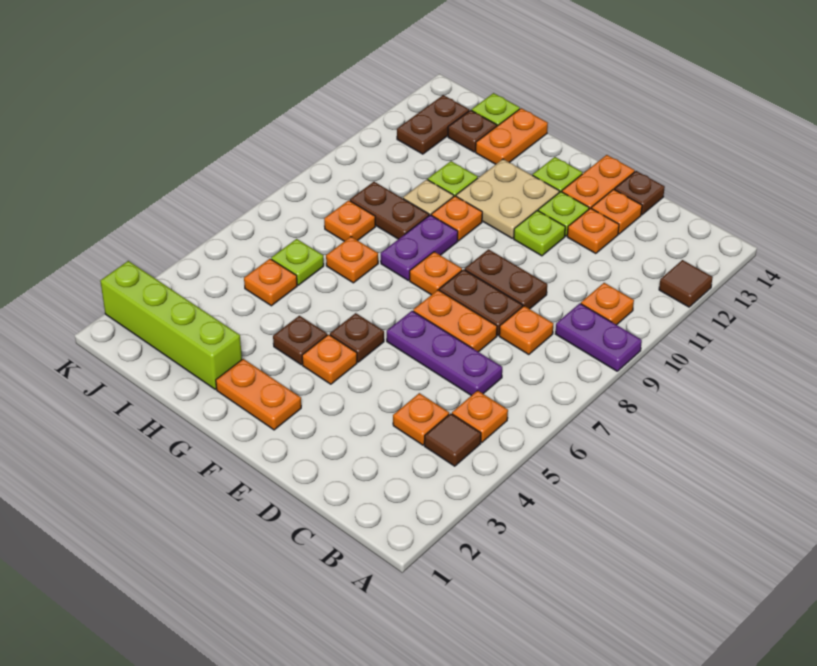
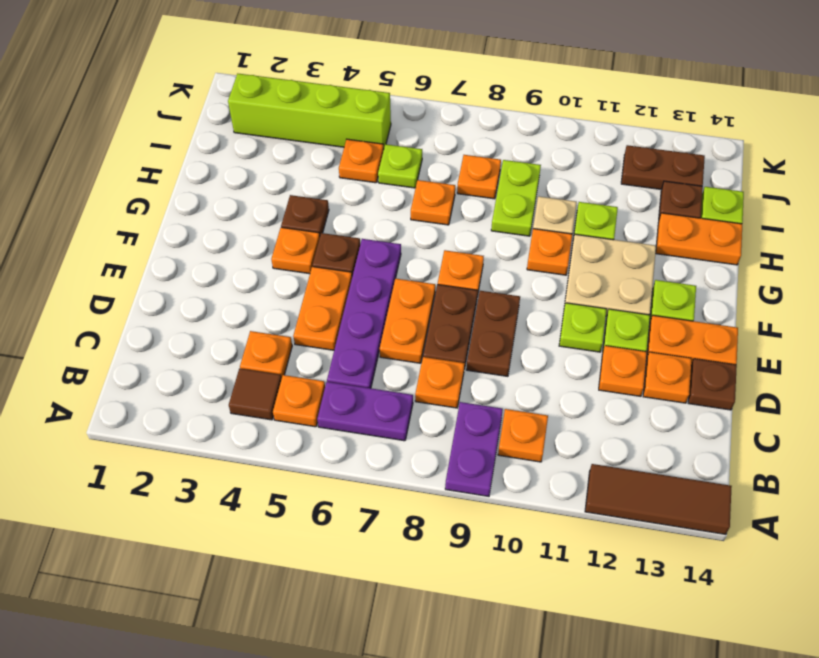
brown 1x1 tile [659,260,713,307] -> brown 1x3 tile [585,464,732,534]
purple 1x3 plate [387,311,502,396] -> purple 1x4 plate [327,239,401,388]
orange 1x2 plate [216,359,301,430] -> orange 1x2 plate moved to [293,267,352,350]
purple 1x2 plate [381,215,458,280] -> purple 1x2 plate moved to [317,382,413,441]
lime 1x4 brick [100,261,242,389] -> lime 1x4 brick turned to [228,74,391,148]
brown 1x2 plate [350,182,429,239] -> lime 1x2 plate [491,160,541,236]

